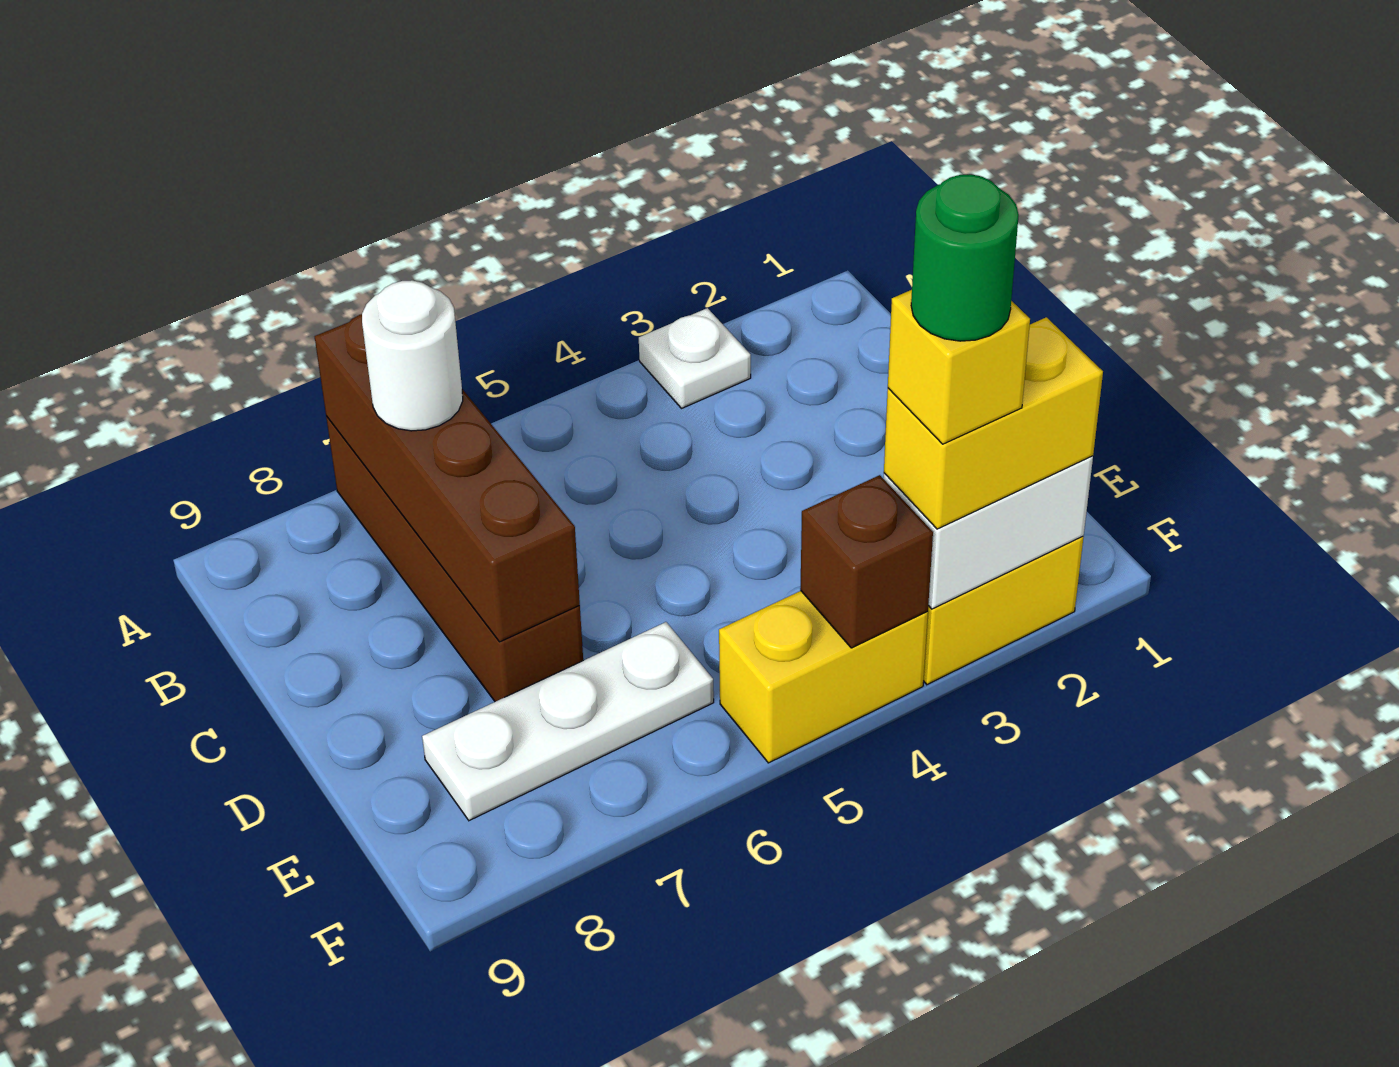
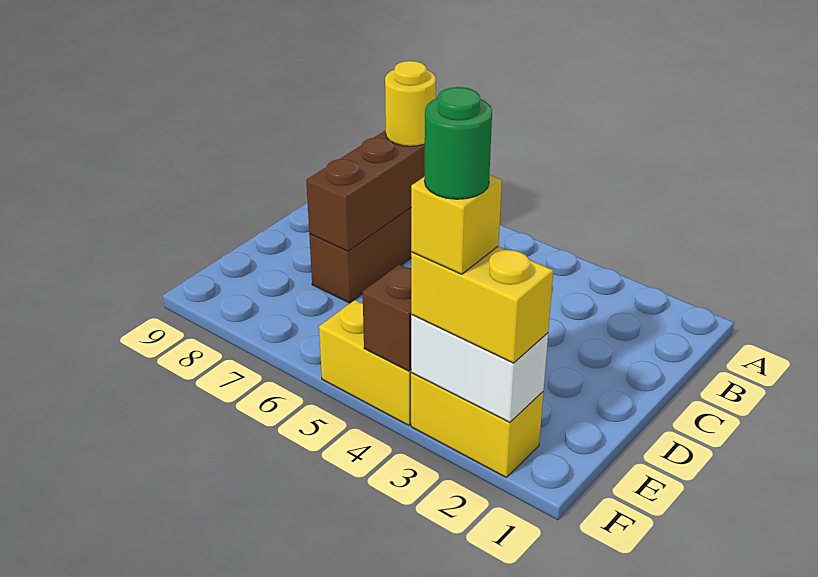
white 1x1 plate [639,308,751,409] -> none
white 1x1 round brick [362,280,463,431] -> yellow 1x1 round brick [385,61,436,146]
white 1x3 plate [422,622,714,821] -> none

